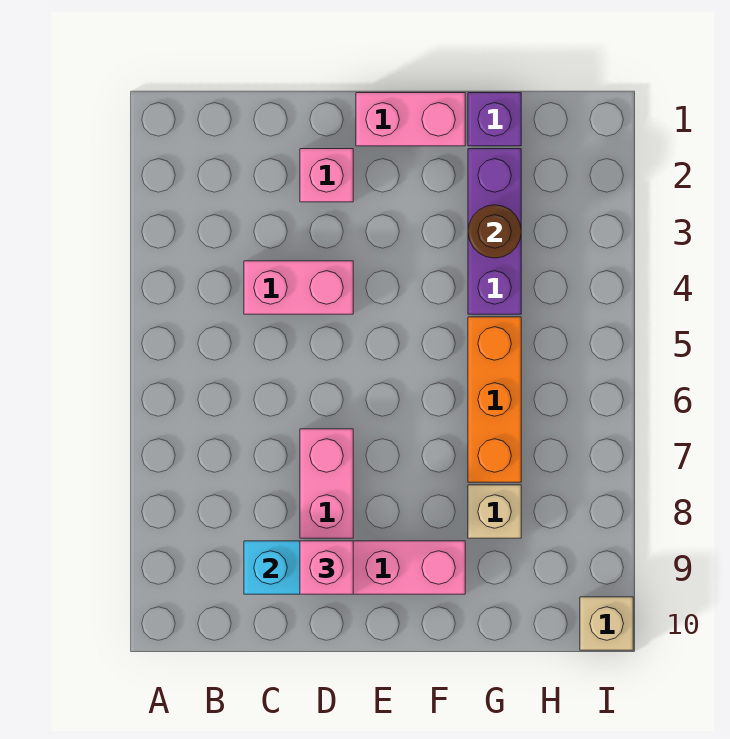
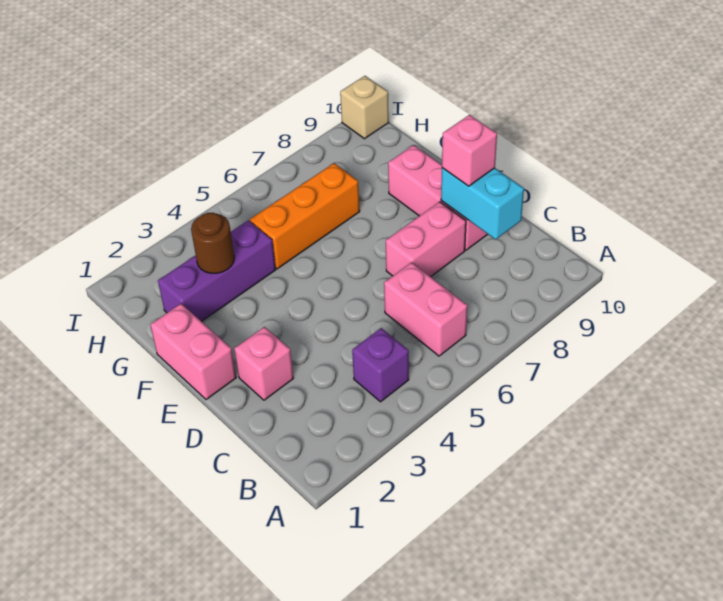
pink 1x2 brick [244,261,353,314] -> pink 1x2 brick moved to [384,262,467,356]
purple 1x1 brick [468,93,521,146] -> purple 1x1 brick moved to [352,328,409,402]
tan 1x1 brick [468,485,521,538] -> none

